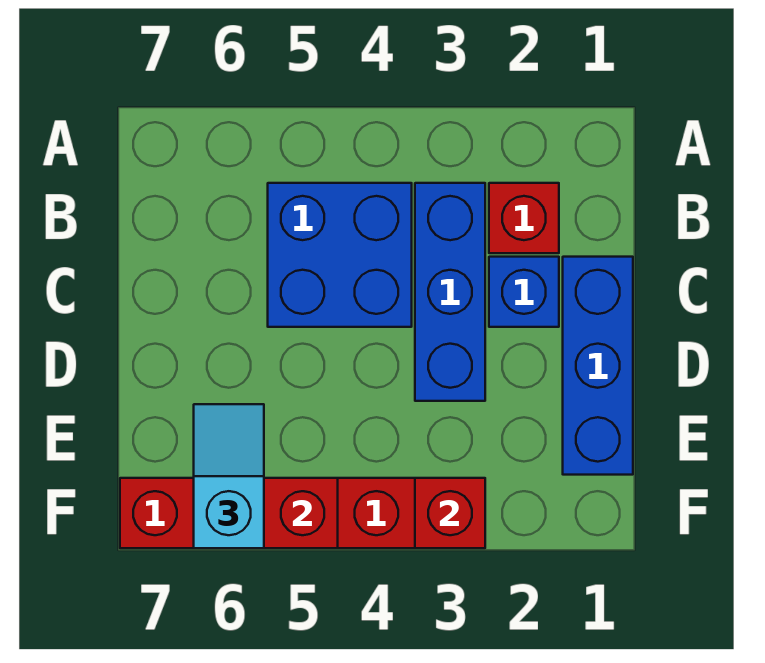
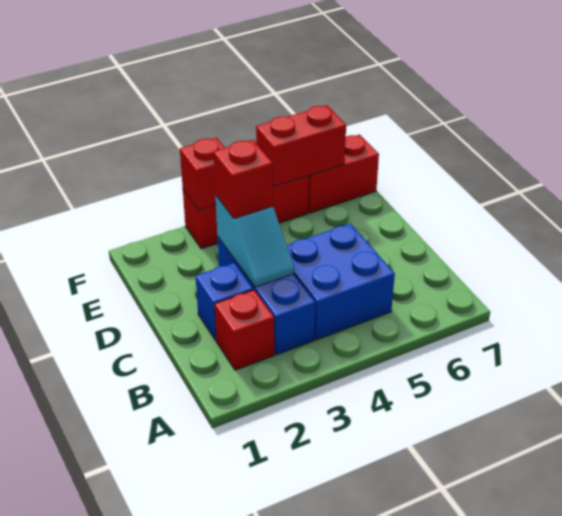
blue 1x3 brick [563,257,633,475] -> none
none -> red 1x1 brick [213,140,273,219]
cyan 1x2 slope [194,404,264,548] -> cyan 1x2 slope moved to [216,196,294,287]

